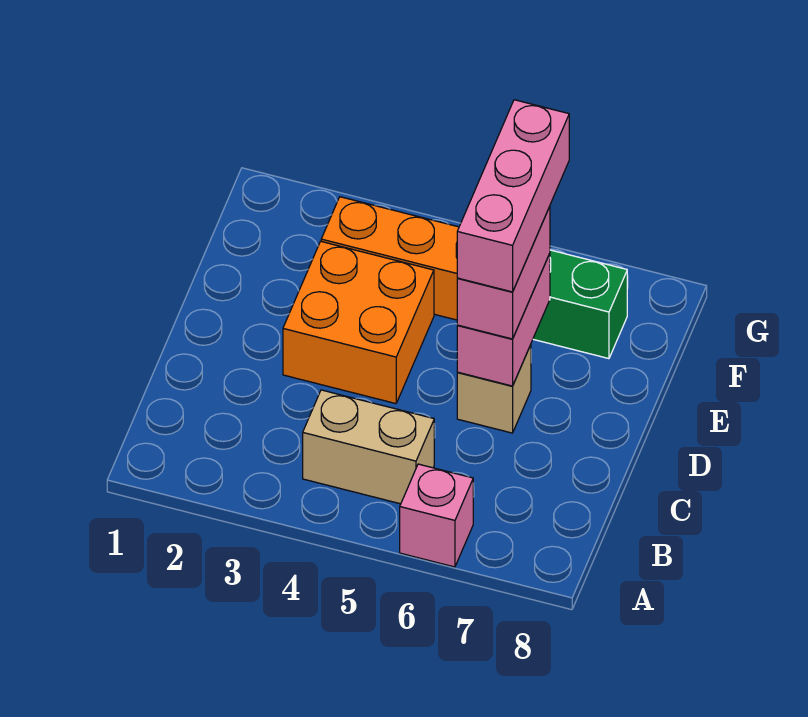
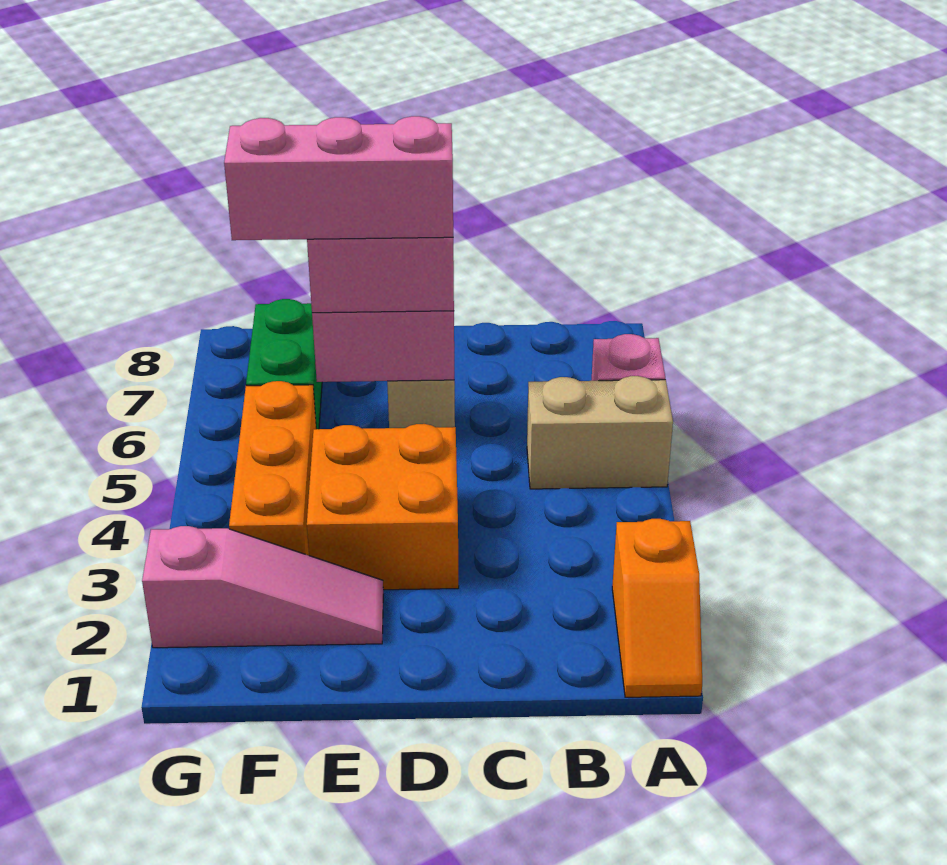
none -> orange 1x2 slope [612,519,702,697]
tan 1x2 brick [303,390,434,504] -> tan 1x2 brick turned to [527,376,673,489]
none -> pink 1x3 slope [142,526,383,648]

